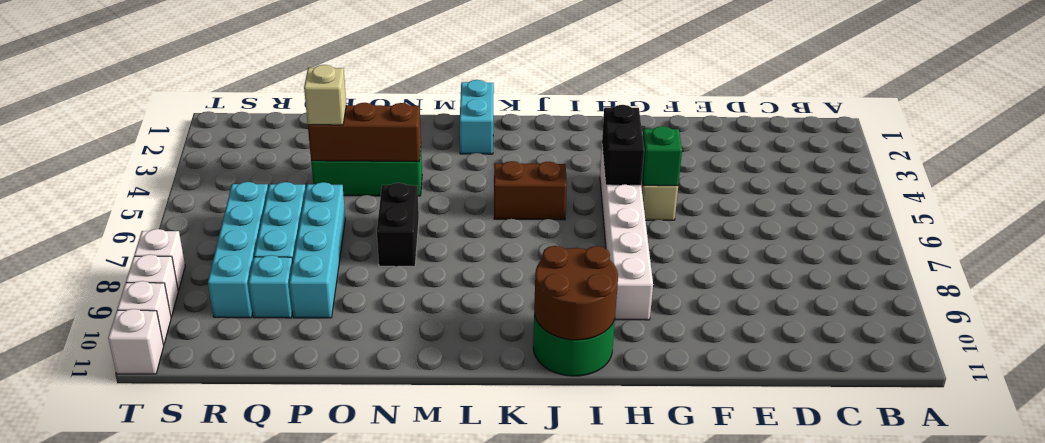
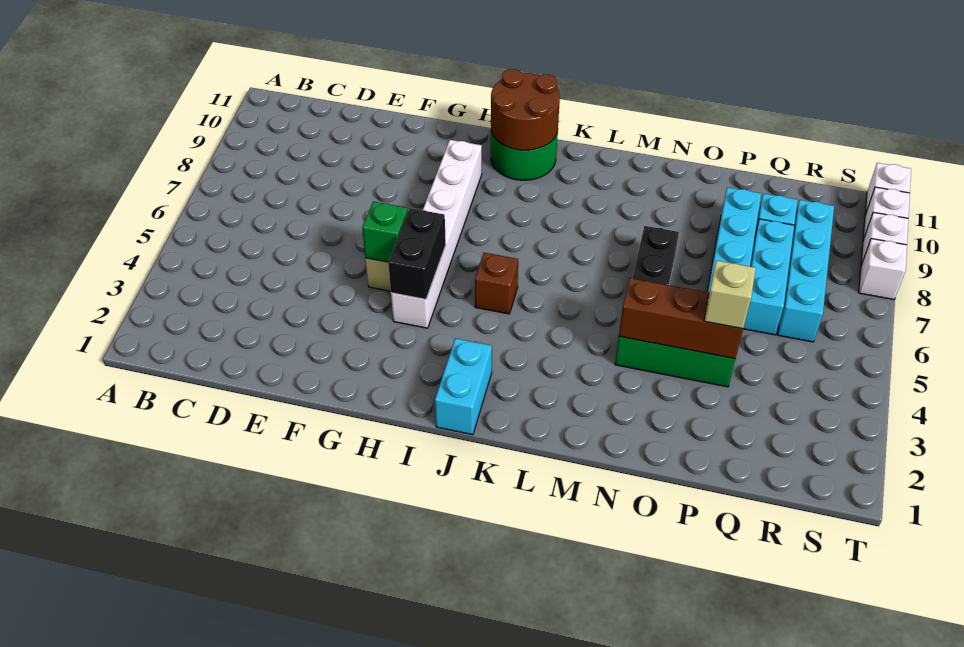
brown 1x2 brick [494,161,567,220] -> brown 1x1 brick [475,253,518,314]
cyan 1x2 brick [460,80,494,154] -> cyan 1x2 brick moved to [435,338,492,435]

